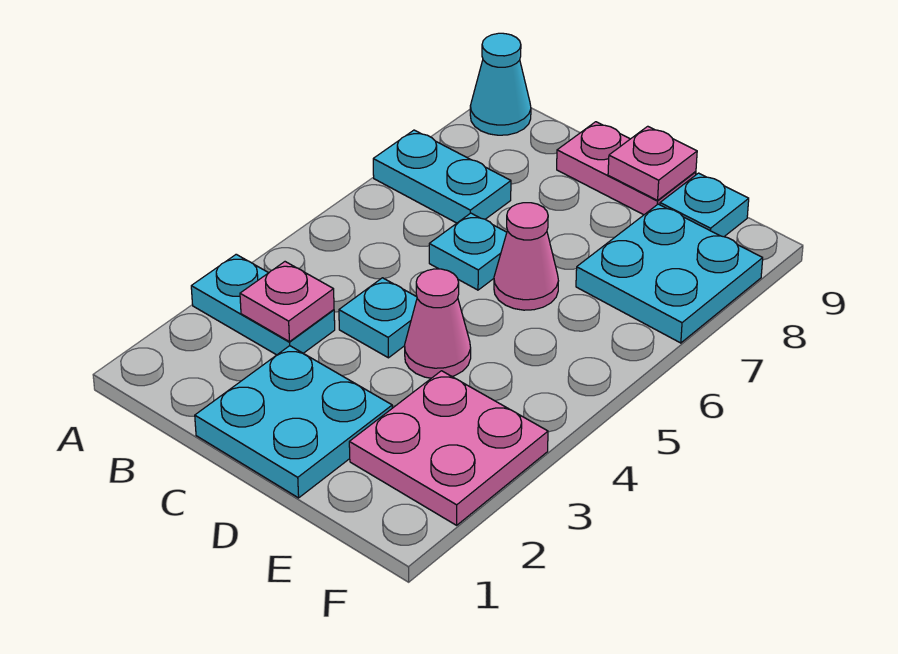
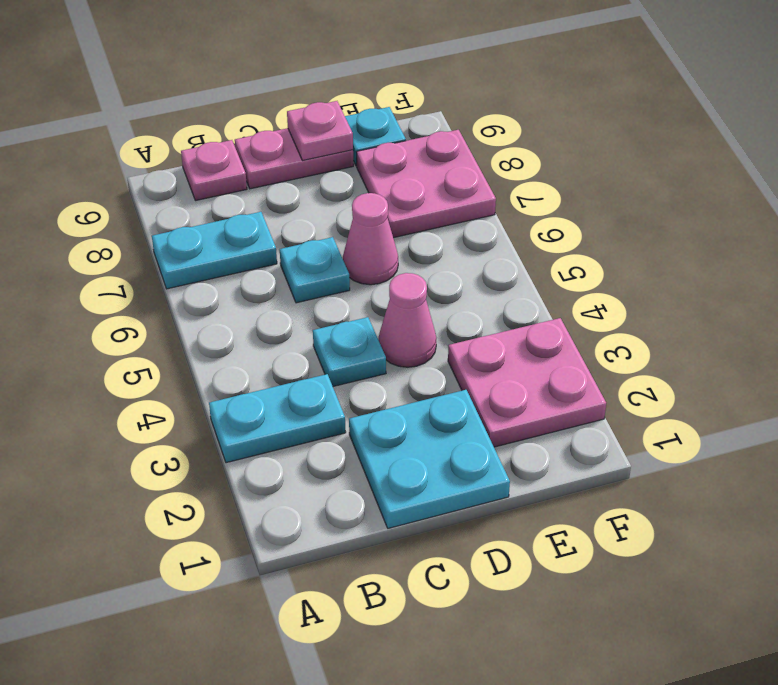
cyan 1x1 cone [470,33,531,135] -> none
pink 1x1 plate [240,262,334,342] -> pink 1x1 plate moved to [181,140,247,201]
cyan 2x2 plate [576,204,763,343] -> pink 2x2 plate [357,130,496,238]

